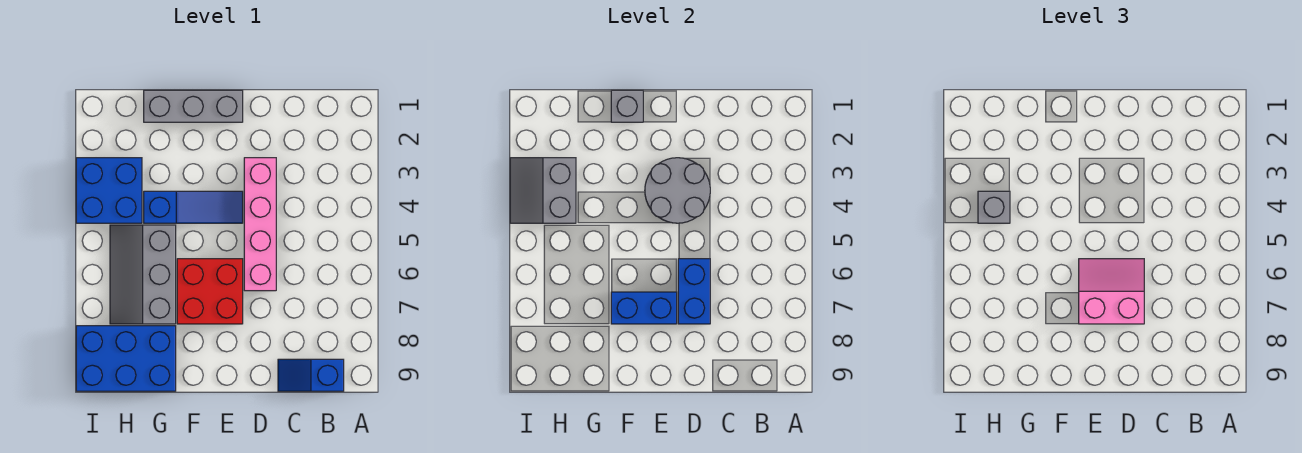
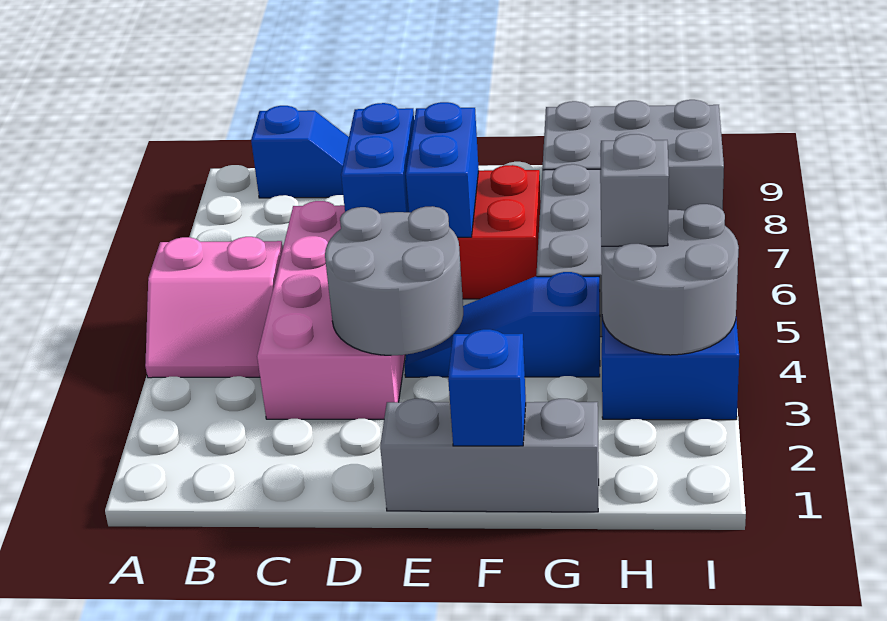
pink 1x4 brick [244,158,276,291] -> pink 2x4 brick [257,201,405,419]
pink 2x2 slope [1079,259,1144,324] -> pink 2x2 slope moved to [145,237,283,378]
blue 1x2 brick [611,292,677,324] -> blue 1x2 brick turned to [406,102,479,237]
grey 1x1 brick [611,90,643,122] -> blue 1x1 brick [448,329,526,446]
blue 2x3 brick [76,326,176,391] -> grey 2x3 brick [542,100,724,211]
grey 2x2 slope [510,158,576,223] -> grey 2x2 round brick [601,204,739,355]

